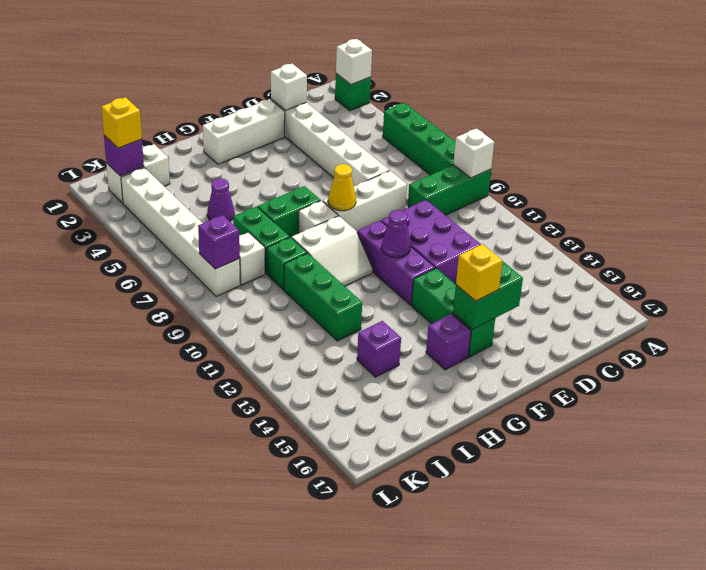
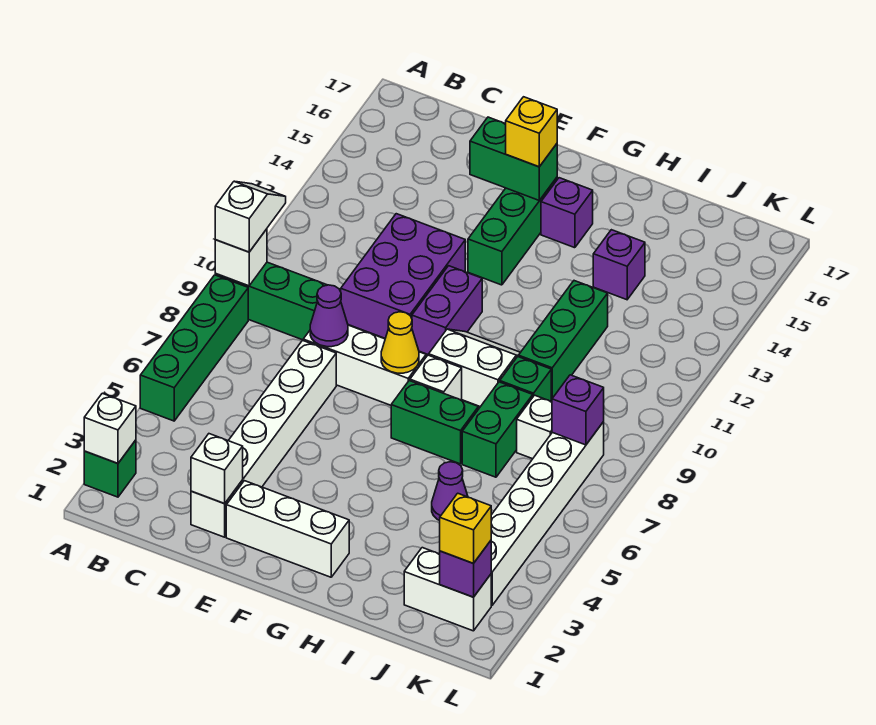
none -> white 1x2 slope [215,181,286,252]
purple 1x3 brick [358,221,435,305] -> purple 1x2 brick [412,266,482,355]
purple 1x1 cone [382,210,411,258] -> purple 1x1 cone moved to [310,285,348,347]

